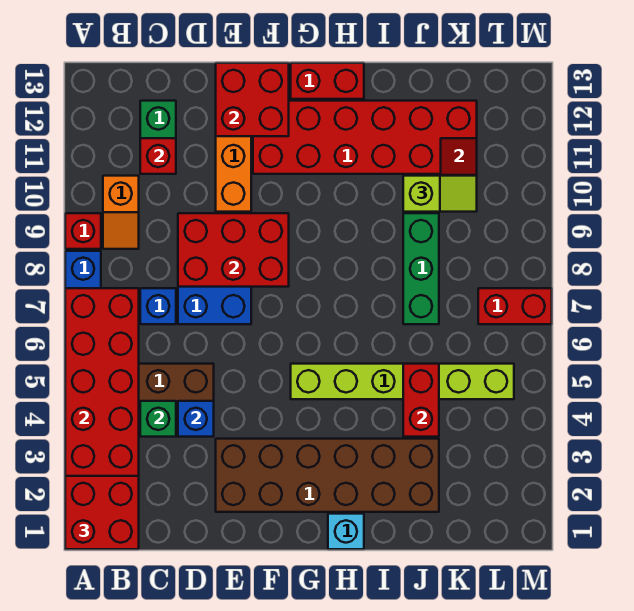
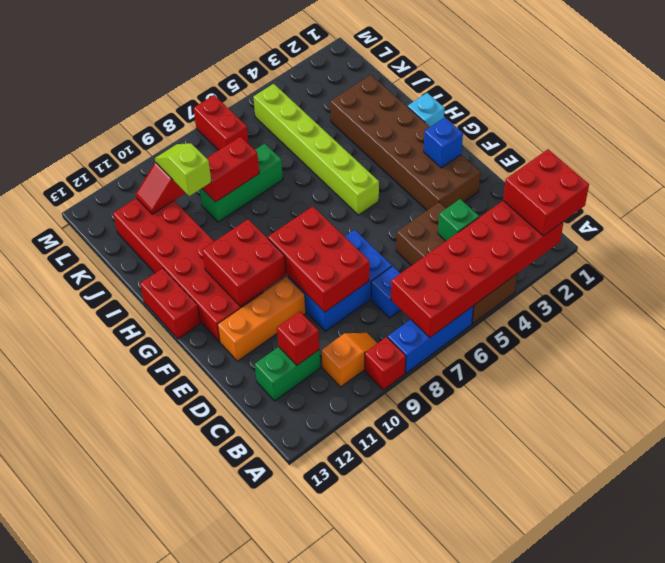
blue 1x1 brick [178,401,214,437] -> blue 1x1 brick moved to [424,117,463,168]
red 2x2 brick [216,63,289,136] -> red 2x2 brick moved to [202,219,286,307]
red 1x2 brick [403,364,439,437] -> red 1x2 brick moved to [202,136,259,202]

